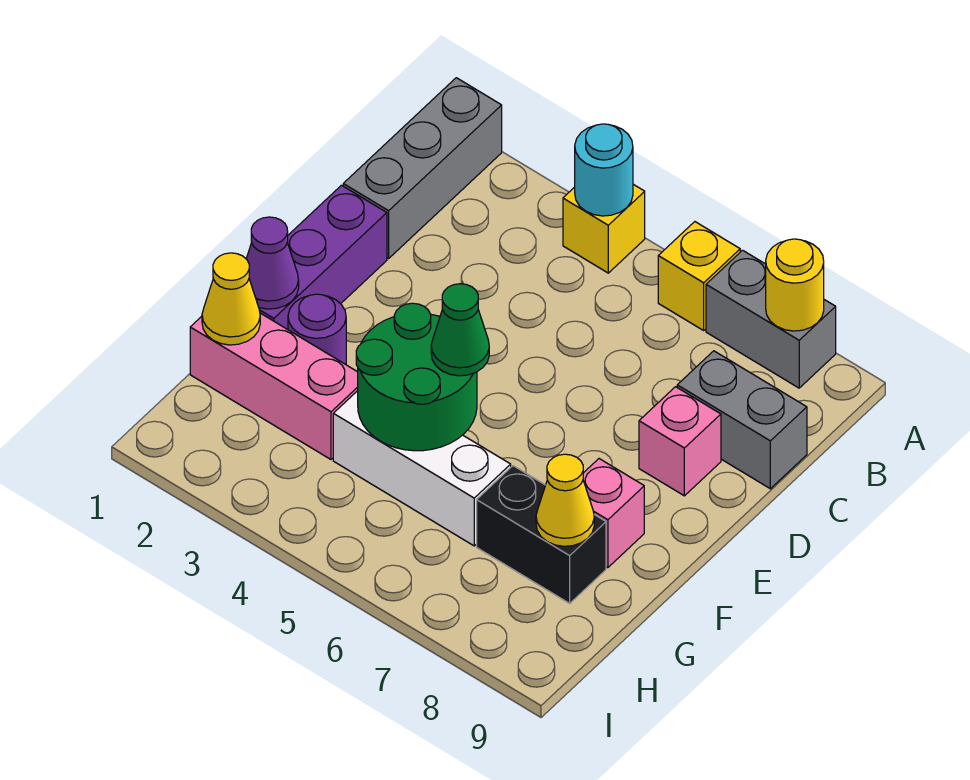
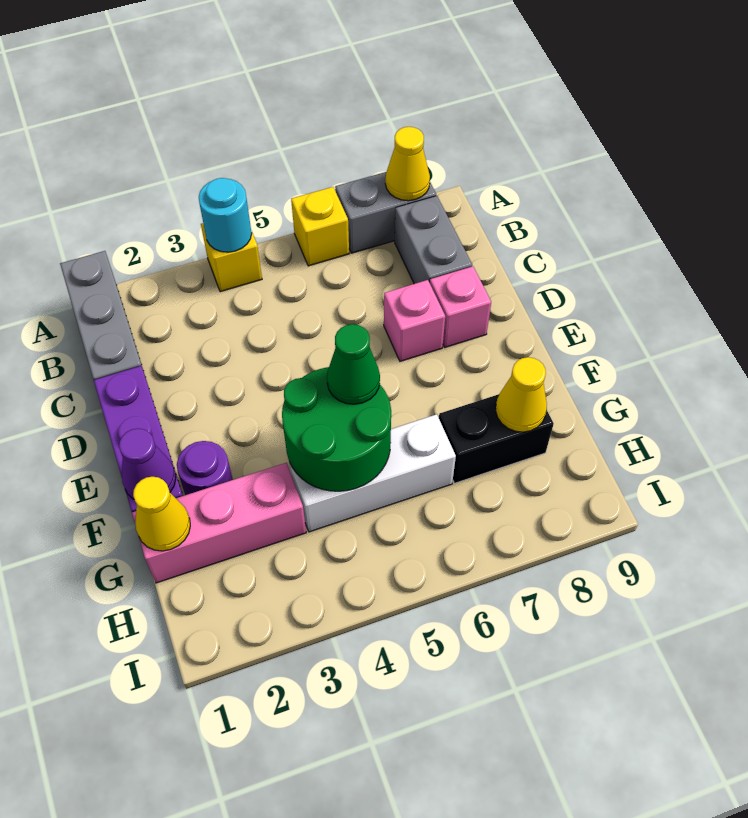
yellow 1x1 round brick [766,239,824,331] -> yellow 1x1 cone [385,127,430,201]
grey 1x2 brick [677,351,807,489] -> grey 1x2 brick turned to [395,196,472,284]
pink 1x1 brick [583,459,644,568] -> pink 1x1 brick moved to [384,280,445,361]

